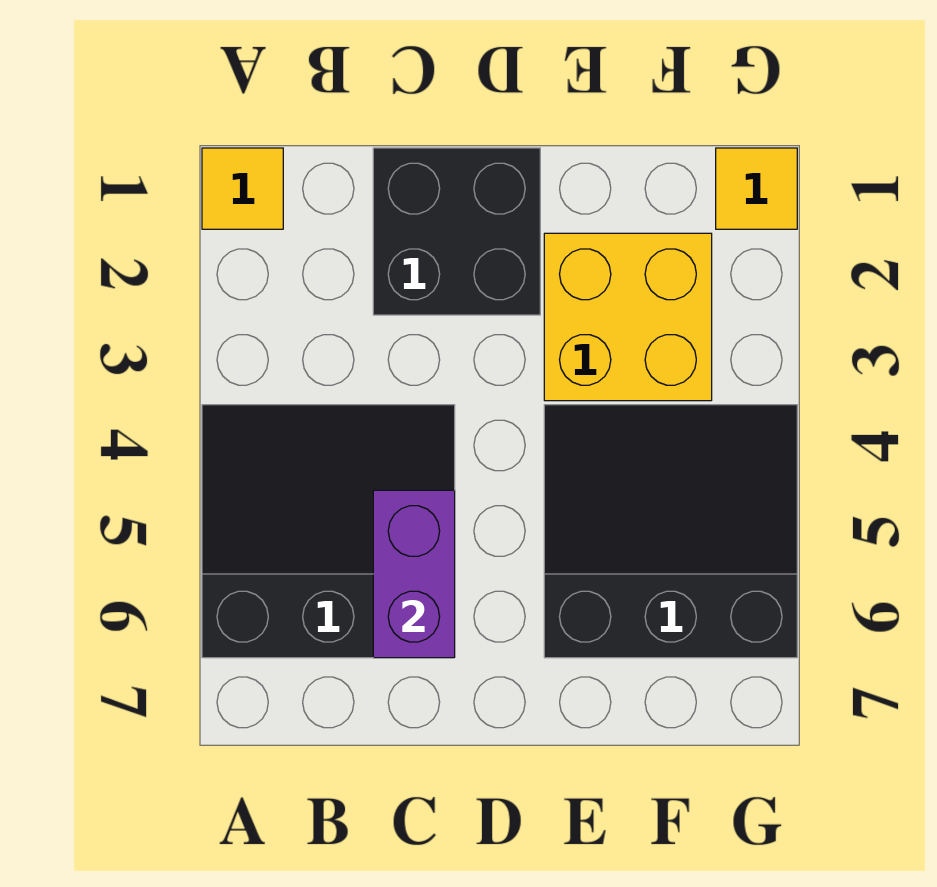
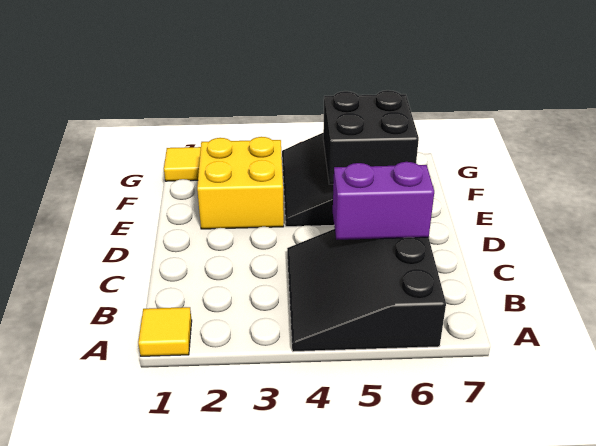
black 2x2 brick [373,148,540,315] -> black 2x2 brick moved to [323,90,419,184]

